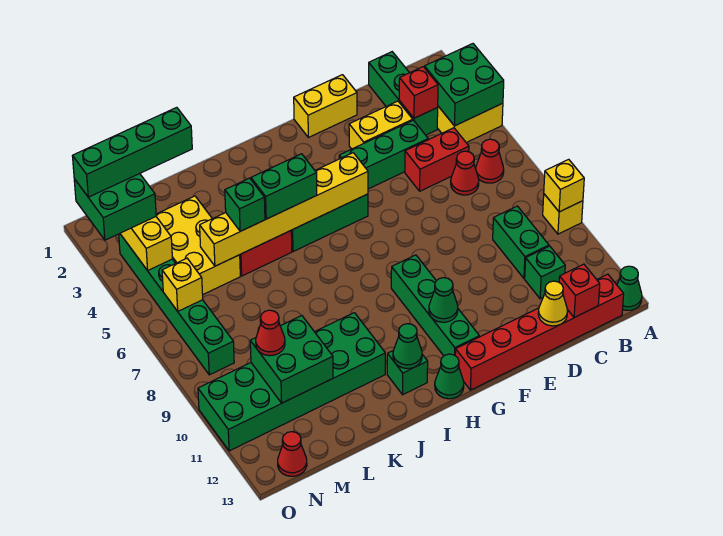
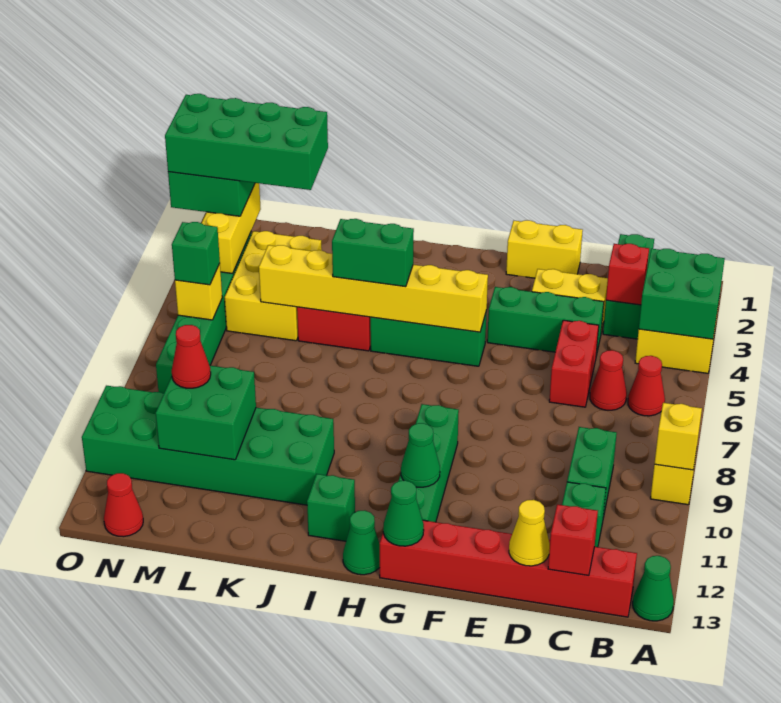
red 1x2 brick [405,128,469,191] -> red 1x2 brick turned to [549,320,599,407]
green 1x1 cone [393,324,422,369] -> green 1x1 cone moved to [383,481,424,546]
green 1x1 brick [225,178,265,231] -> green 1x1 brick moved to [172,222,220,285]
green 1x4 brick [73,107,192,197] -> green 2x4 brick [165,94,328,190]

